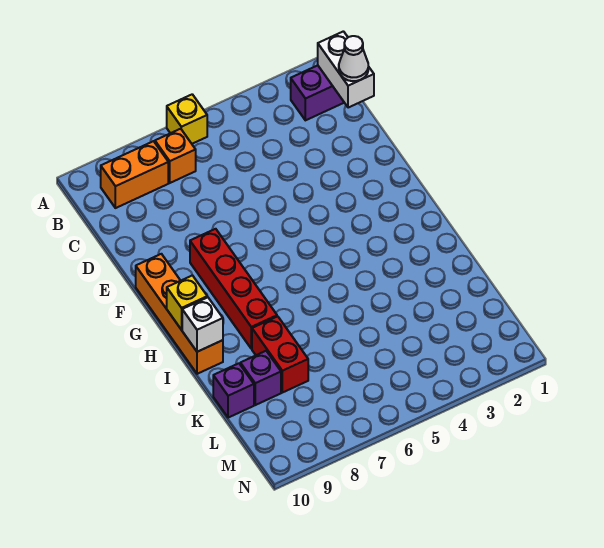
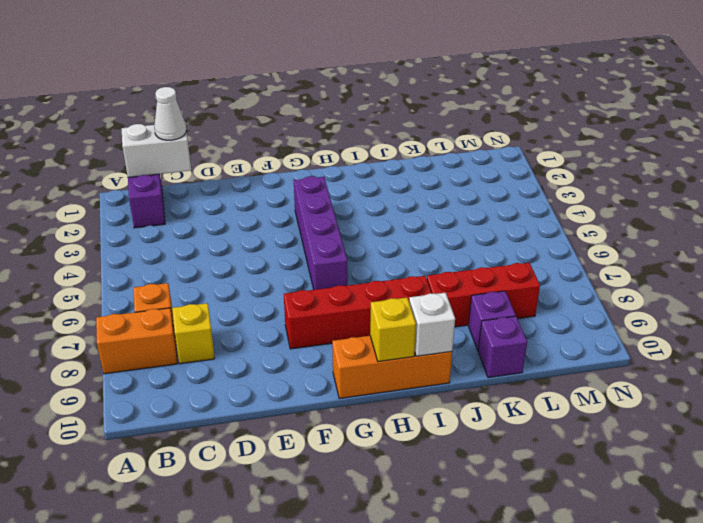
yellow 1x1 brick [167,94,207,144] -> yellow 1x1 brick moved to [172,303,215,364]
orange 1x2 brick [101,141,168,208] -> orange 1x2 brick turned to [96,308,177,374]
orange 1x4 brick [136,254,223,374] -> orange 1x3 brick [332,336,452,399]
none -> purple 1x4 brick [294,176,347,290]
red 1x2 brick [252,316,308,393] -> red 1x3 brick [427,263,540,327]

